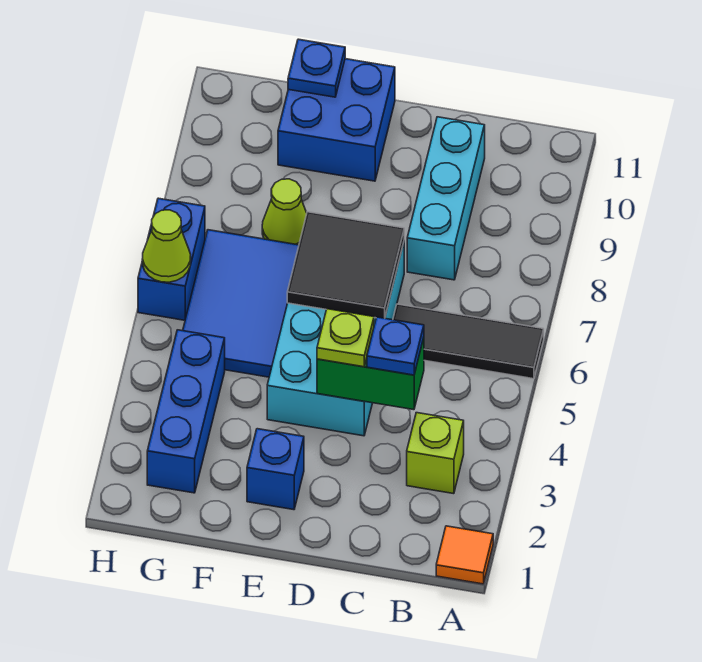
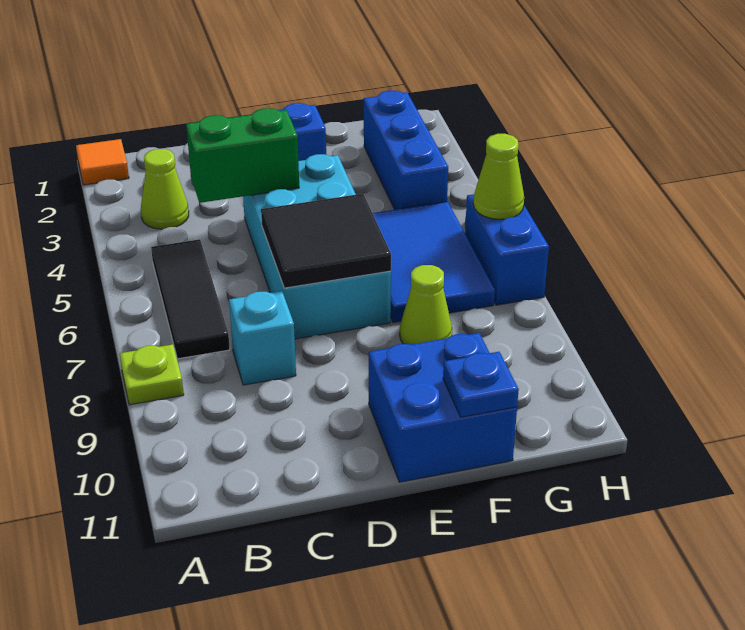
black 1x3 tile [393,304,544,379] -> black 1x3 tile turned to [151,239,230,359]
lime 1x1 brick [407,413,464,494] -> lime 1x1 cone [141,149,189,229]
blue 1x1 plate [367,317,424,375] -> none
cyan 1x3 brick [407,117,485,280] -> cyan 1x1 brick [229,291,296,385]
lime 1x1 plate [317,309,374,367] -> lime 1x1 plate moved to [120,344,184,405]

